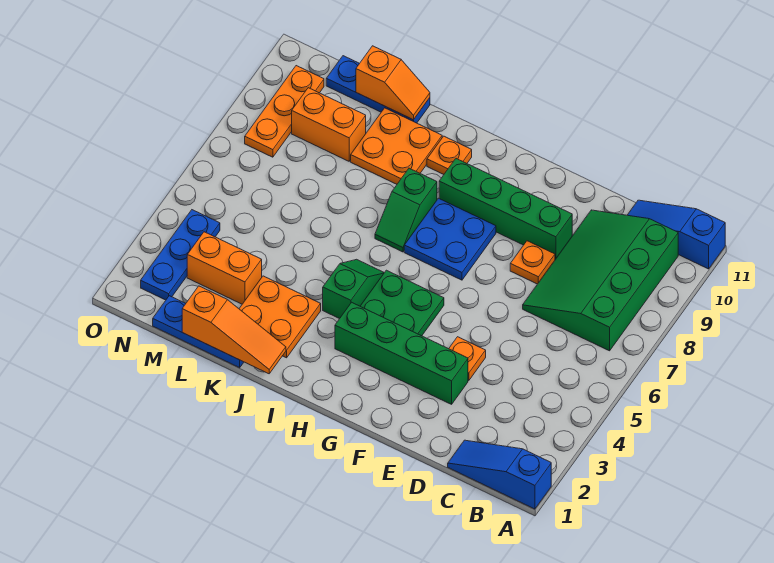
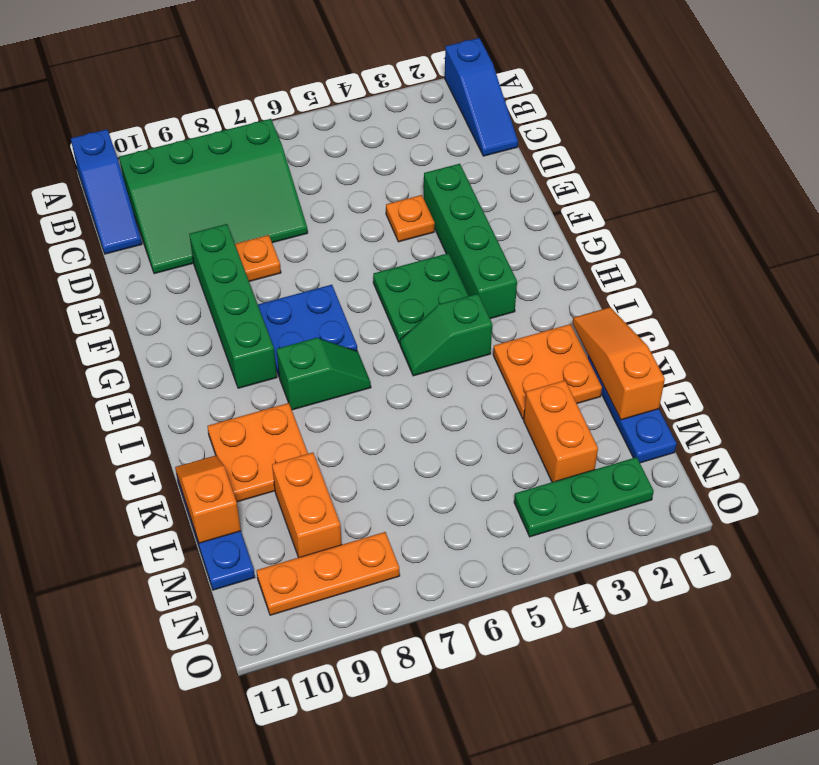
orange 1x1 plate [427,136,472,174] -> none
blue 1x3 plate [141,210,220,300] -> green 1x3 plate [514,457,654,537]

